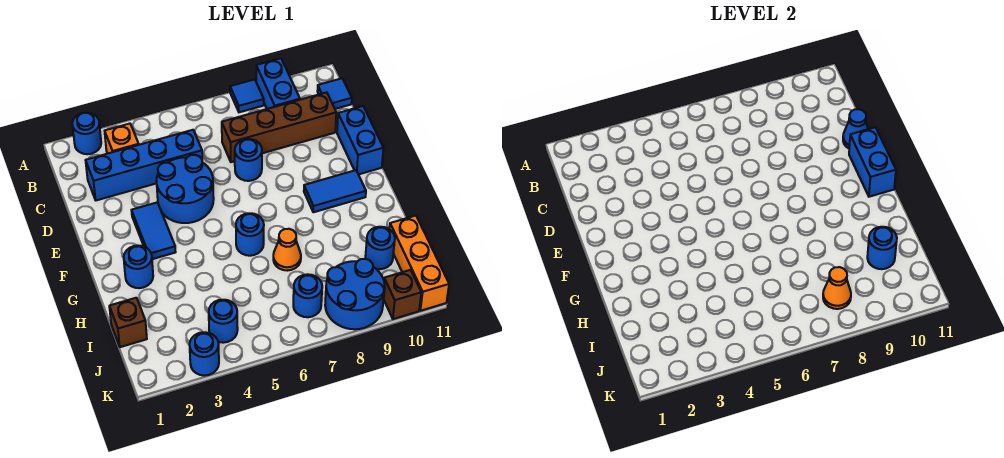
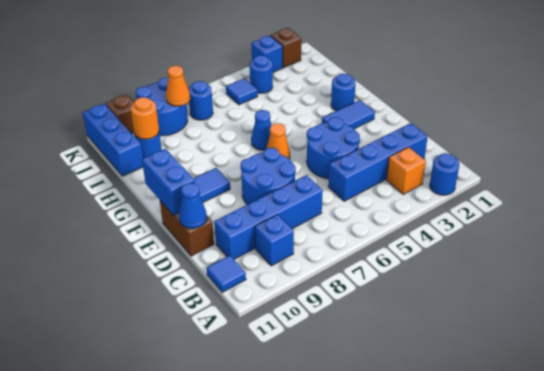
blue 1x1 tile [230,79,264,112] -> blue 1x1 tile moved to [226,78,258,105]
blue 1x2 brick [256,58,300,109] -> blue 1x1 brick [255,214,294,266]
brown 1x4 brick [222,92,336,162] -> blue 1x4 brick [214,175,323,259]
blue 1x1 round brick [235,139,262,181] -> blue 2x2 round brick [241,148,296,205]
blue 1x2 brick [337,106,383,174] -> brown 1x2 brick [160,201,214,256]
blue 1x2 tile [132,203,175,259] -> blue 1x2 tile turned to [322,100,375,129]
blue 1x1 round brick [236,213,264,256] -> blue 1x1 cone [251,110,272,150]
orange 1x1 cone [273,229,301,271] -> orange 1x1 cone moved to [267,123,290,159]
brown 1x1 brick [109,298,147,347] -> brown 1x1 brick moved to [271,28,301,68]
blue 1x1 round brick [867,227,897,269] -> orange 1x1 round brick [131,97,159,139]
orange 1x3 brick [390,216,449,311] -> blue 1x3 brick [83,104,143,176]
blue 1x1 round brick [190,332,219,376] -> blue 1x1 brick [251,36,283,72]

